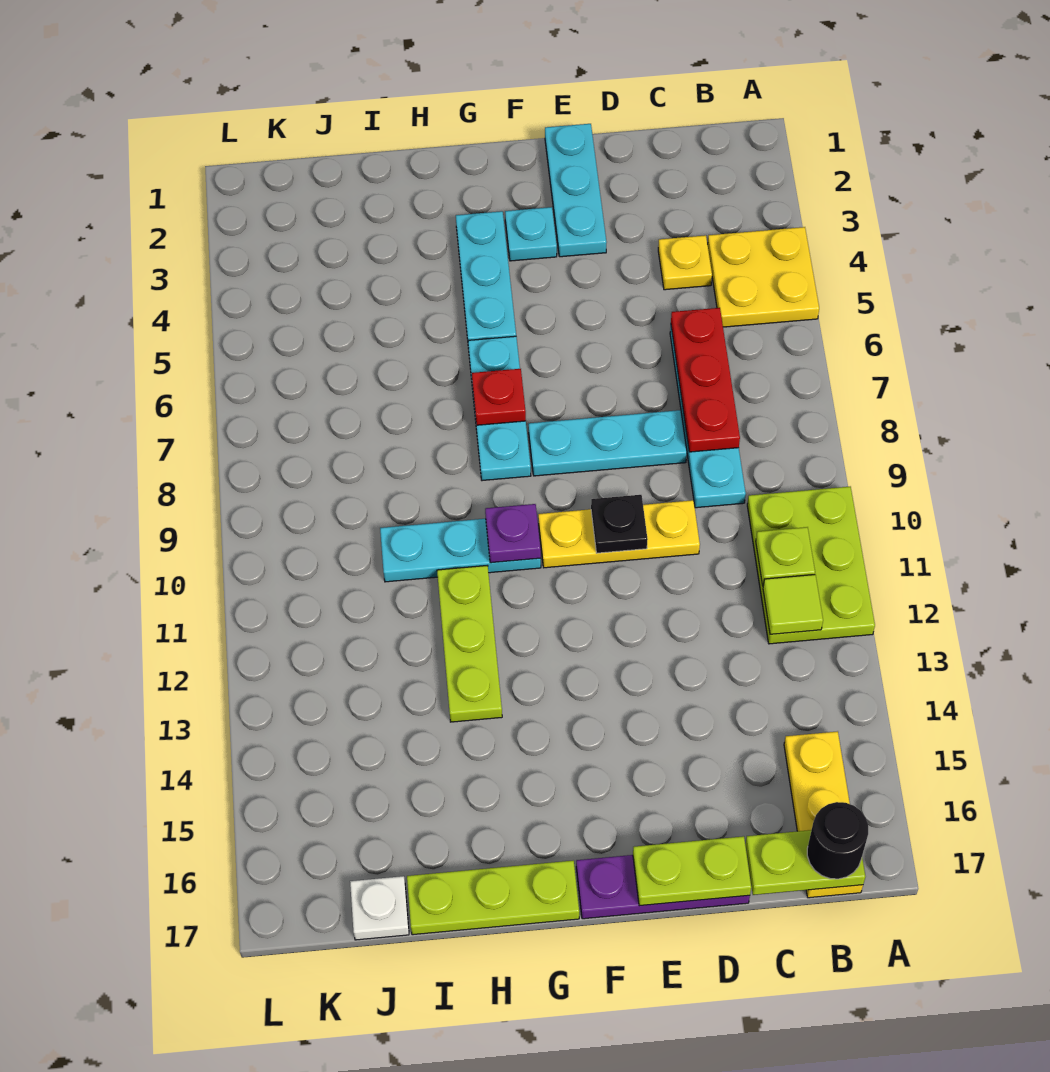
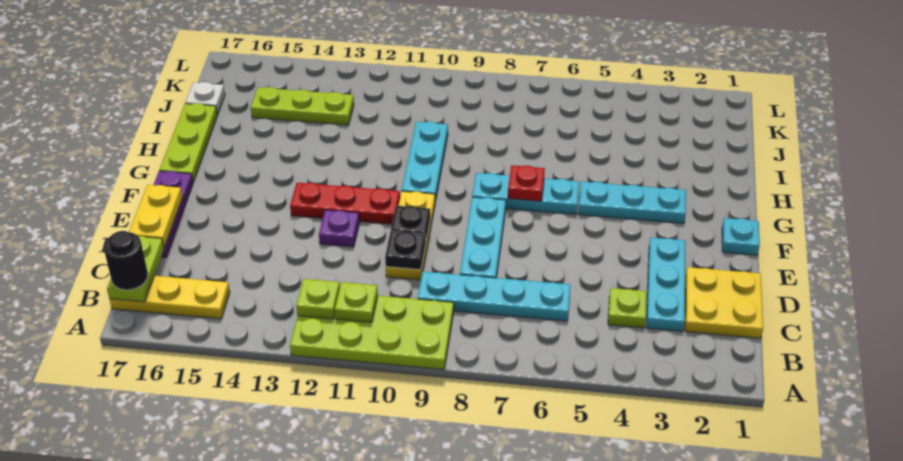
yellow 2x2 plate [708,227,819,327] -> yellow 2x2 plate moved to [685,267,763,338]
lime 2x3 plate [747,487,875,644] -> lime 2x4 plate [290,296,454,369]
lime 1x1 tile [763,575,823,634] -> lime 1x1 plate [296,279,340,319]
yellow 1x1 plate [658,235,712,290] -> lime 1x1 plate [608,288,647,328]
red 1x3 plate [671,308,740,452] -> red 1x3 plate moved to [290,183,400,224]
none -> black 1x1 plate [385,231,426,270]
lime 1x2 plate [633,836,751,906] -> yellow 1x2 plate [129,185,183,247]
cyan 1x3 plate [545,124,607,257] -> cyan 1x3 plate turned to [646,238,686,331]
cyan 1x1 plate [505,207,557,261] -> cyan 1x1 plate moved to [722,218,760,255]
purple 1x1 plate [485,504,541,563] -> purple 1x1 plate moved to [319,210,359,247]
lime 1x3 plate [437,566,502,722] -> lime 1x3 plate moved to [251,87,354,125]

